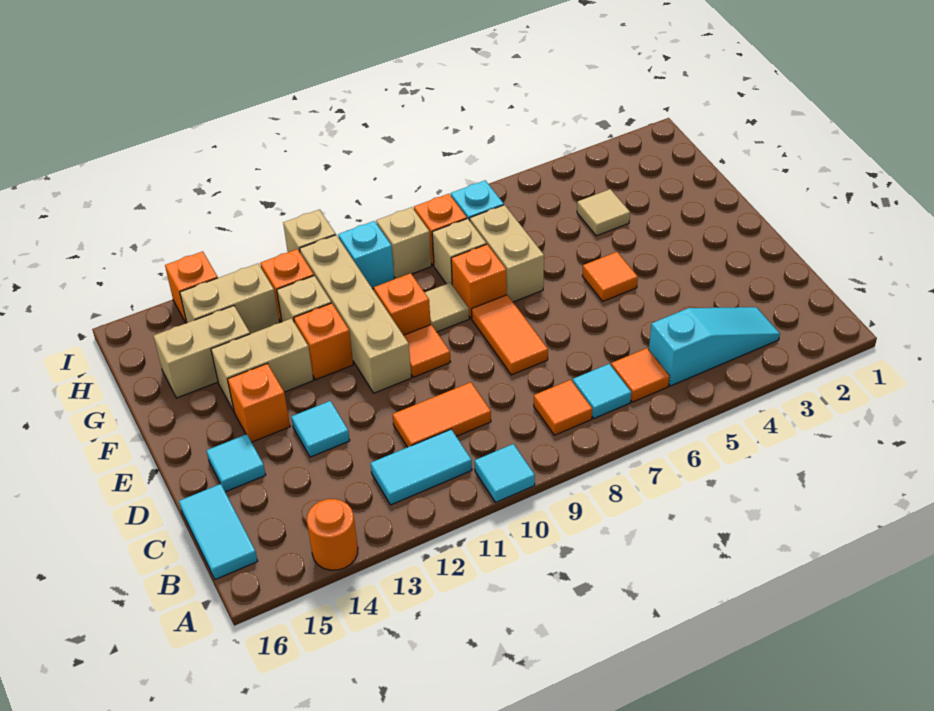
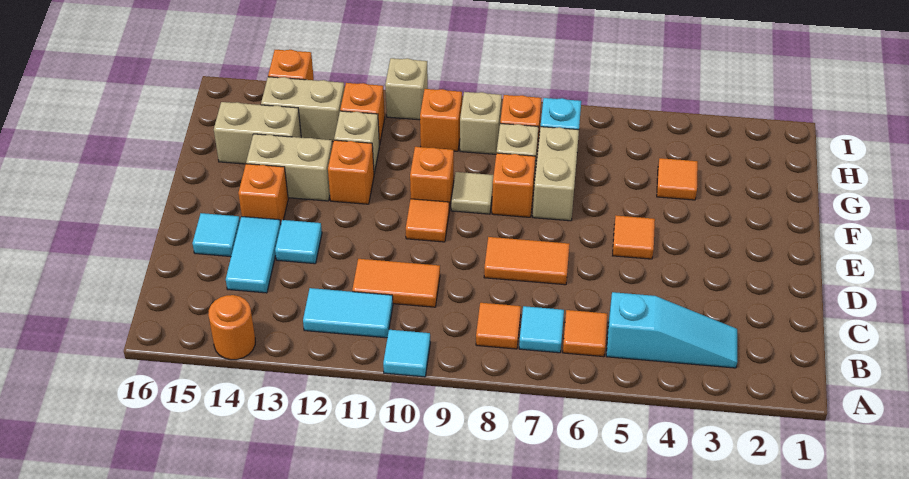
cyan 1x2 tile [179,484,258,580] -> cyan 1x2 tile moved to [226,216,281,293]
orange 1x2 tile [472,295,548,375] -> orange 1x2 tile turned to [484,237,570,285]
tan 1x4 brick [300,235,411,393] -> none
tan 1x1 tile [577,189,630,236] -> orange 1x1 tile [657,158,698,200]
cyan 1x1 brick [338,221,394,289] -> orange 1x1 brick [420,89,462,151]

